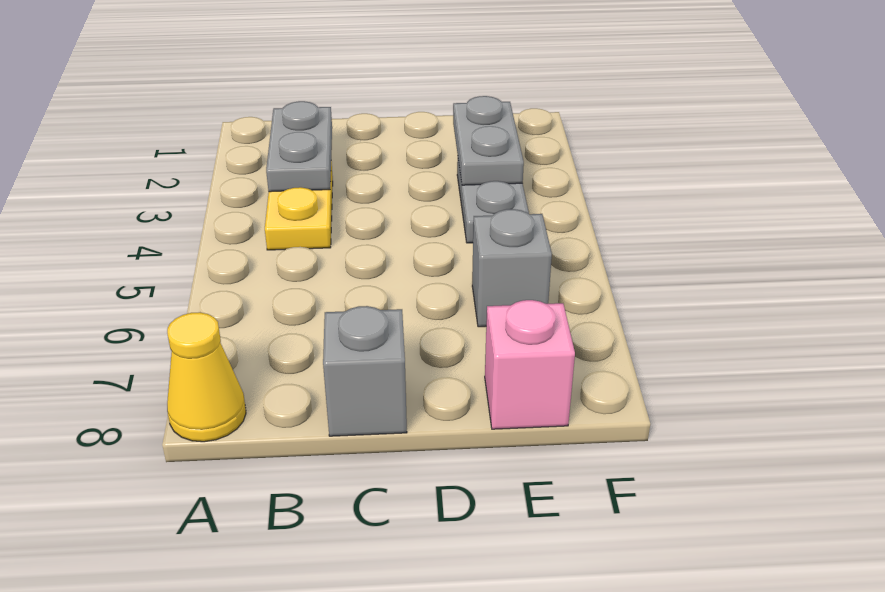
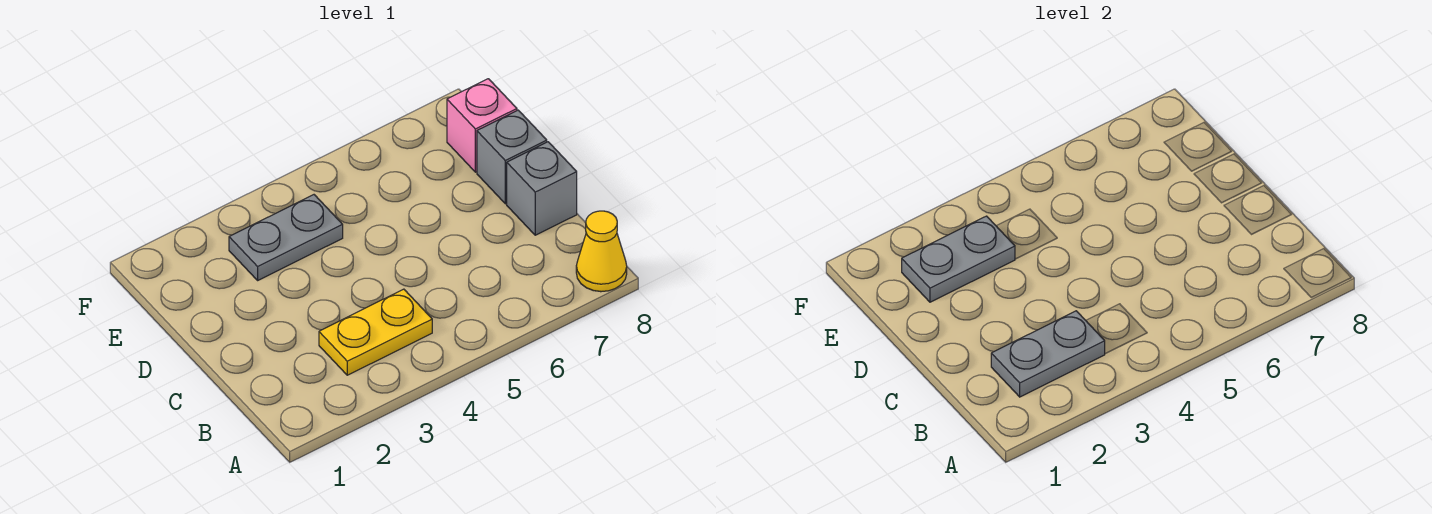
grey 1x1 brick [472,209,552,327] -> grey 1x1 brick moved to [477,110,547,204]

